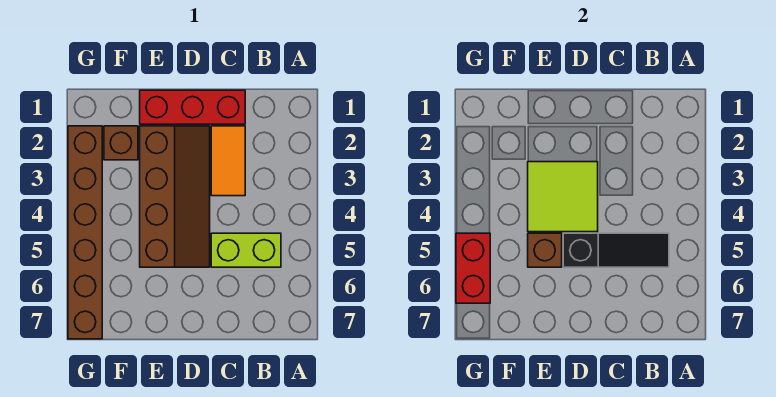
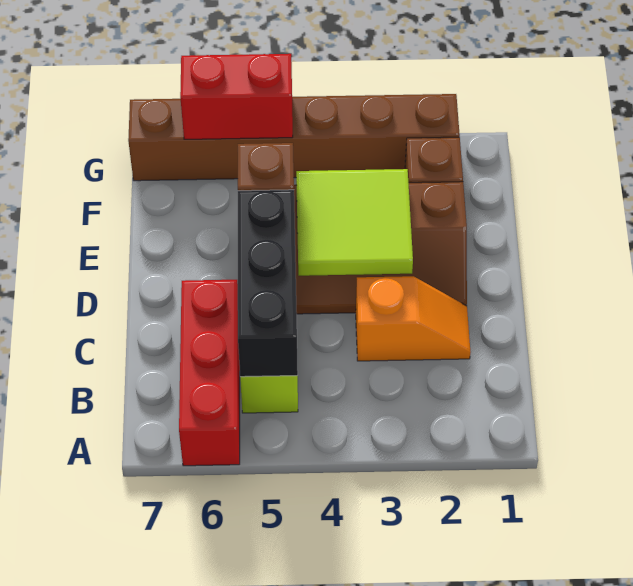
black 1x3 slope [563,233,669,267] -> black 1x3 brick [237,190,298,377]
red 1x3 brick [140,90,245,124] -> red 1x3 brick moved to [179,280,240,466]
orange 1x2 tile [211,126,245,196] -> orange 1x2 slope [356,276,471,361]

